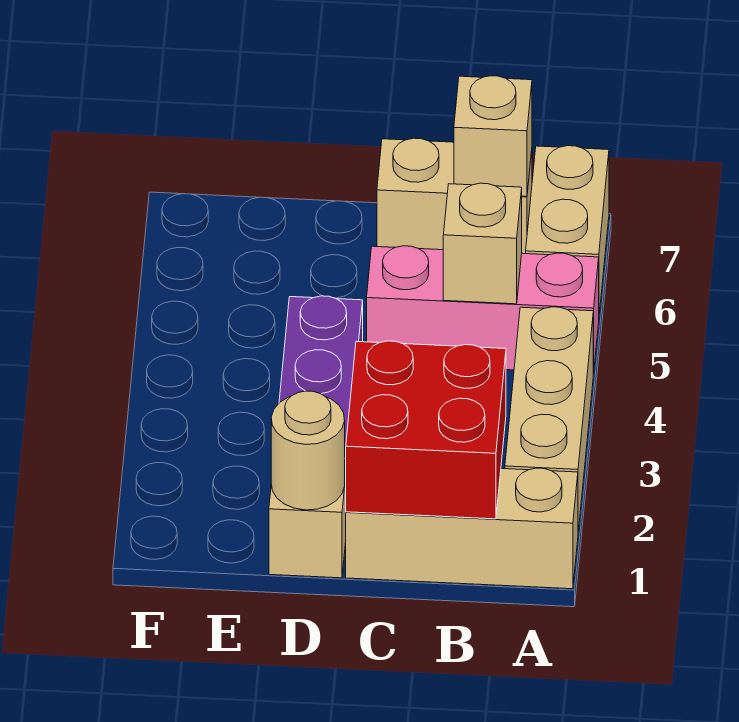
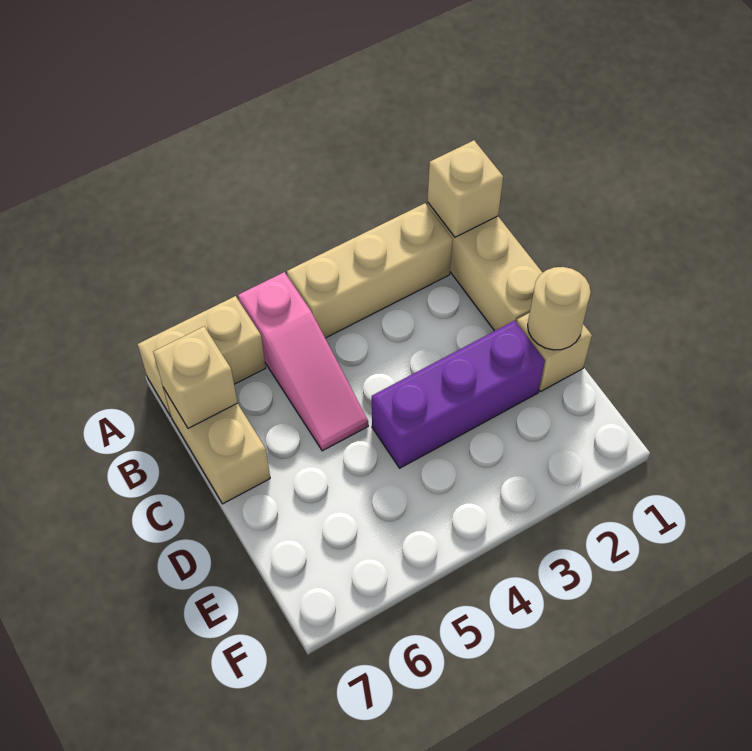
pink 1x3 brick [367,246,599,373] -> pink 1x3 slope [238,272,368,451]
red 2x2 brick [346,341,506,519] -> none
tan 1x1 brick [443,183,522,304] -> tan 1x1 brick moved to [427,140,503,237]

